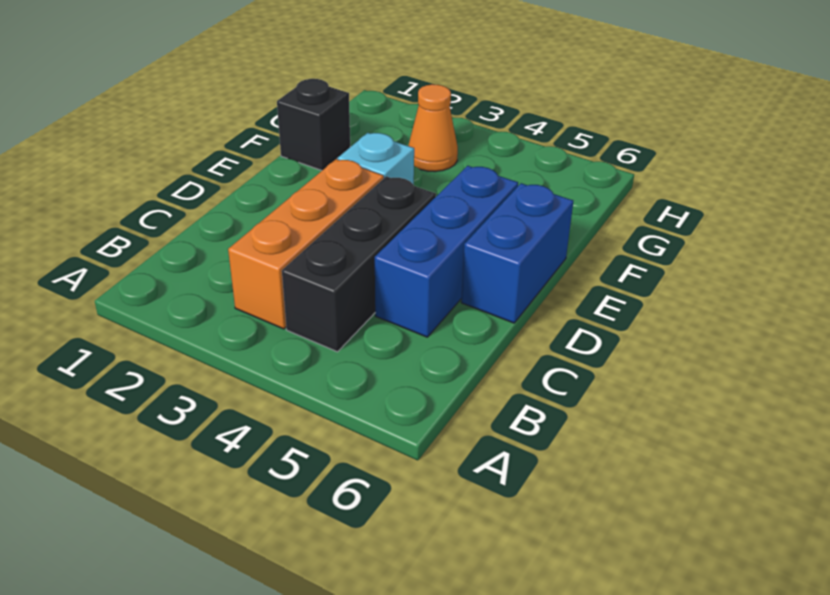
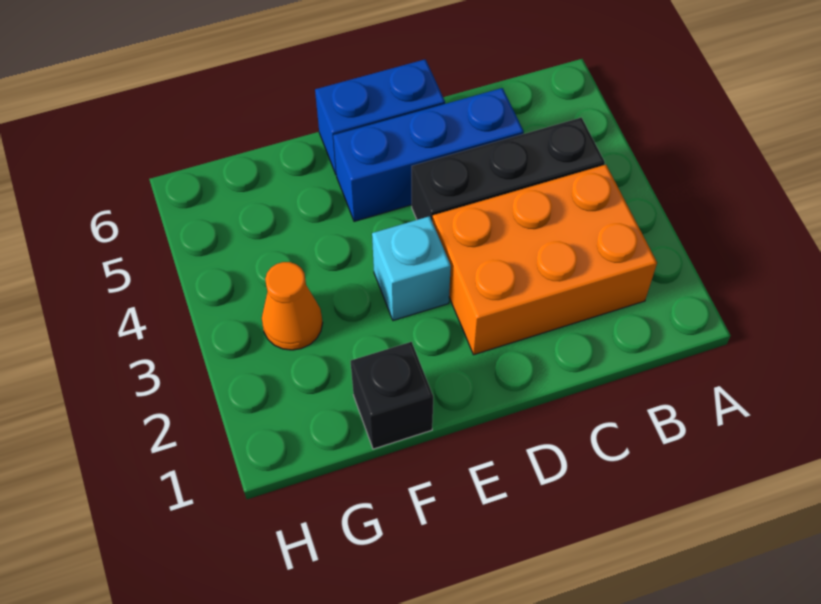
orange 1x3 brick [228,159,384,329] -> orange 2x3 brick [433,165,657,355]

